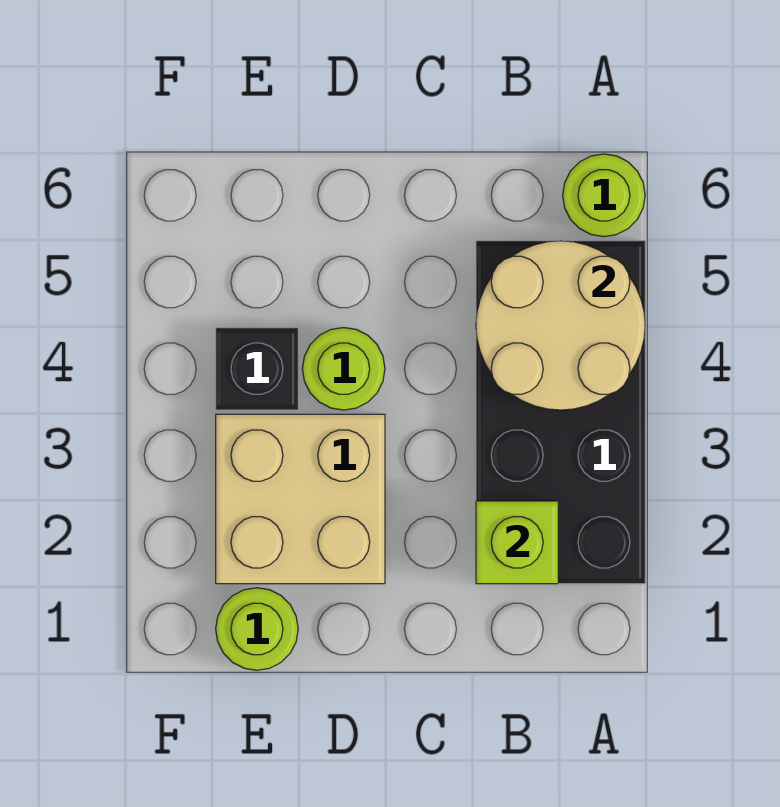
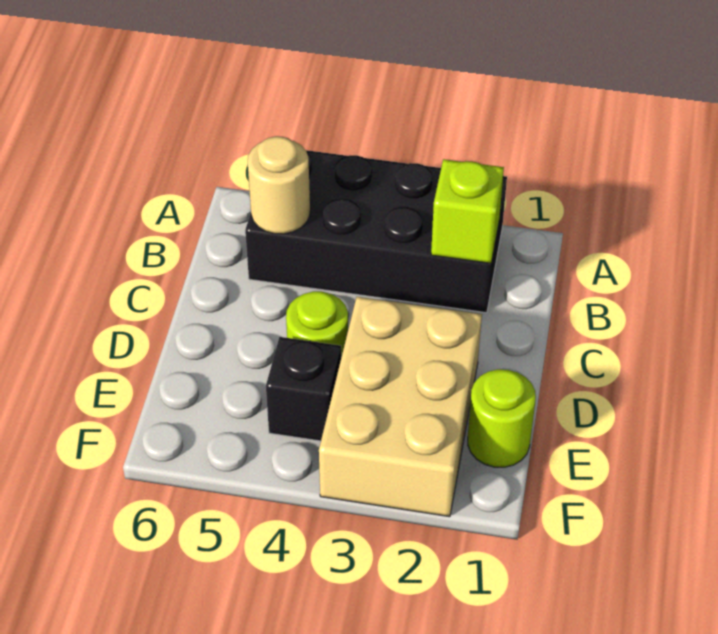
tan 2x2 round brick [476,241,645,410] -> tan 1x1 round brick [248,136,310,234]
lime 1x1 round brick [563,154,645,237] -> none
tan 2x2 brick [216,414,385,584] -> tan 2x3 brick [319,297,482,517]

